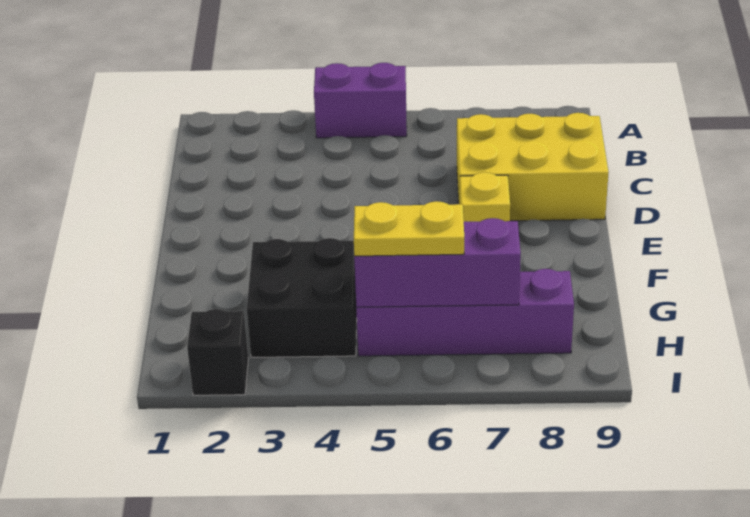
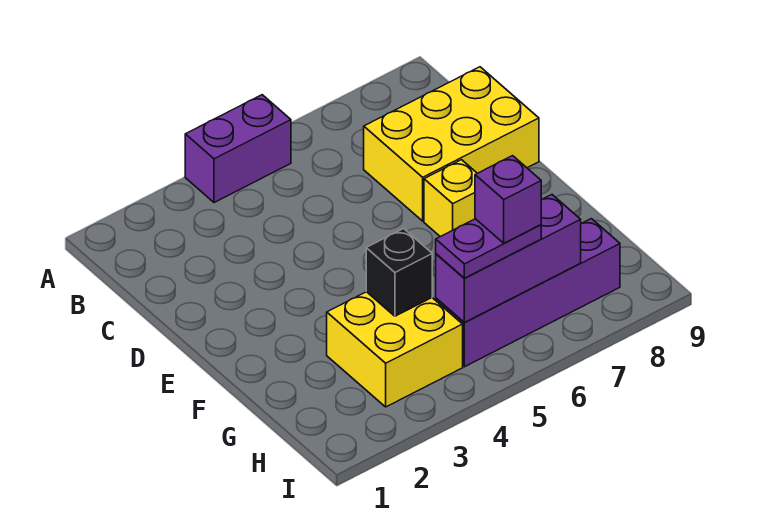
black 2x2 brick [247,238,357,358] -> yellow 2x2 brick [327,292,463,407]
yellow 1x2 plate [354,201,464,256] -> purple 1x2 plate [436,219,541,278]
none -> purple 1x1 brick [475,156,541,243]
black 1x1 brick [187,309,248,395] -> black 1x1 brick moved to [366,229,432,316]

